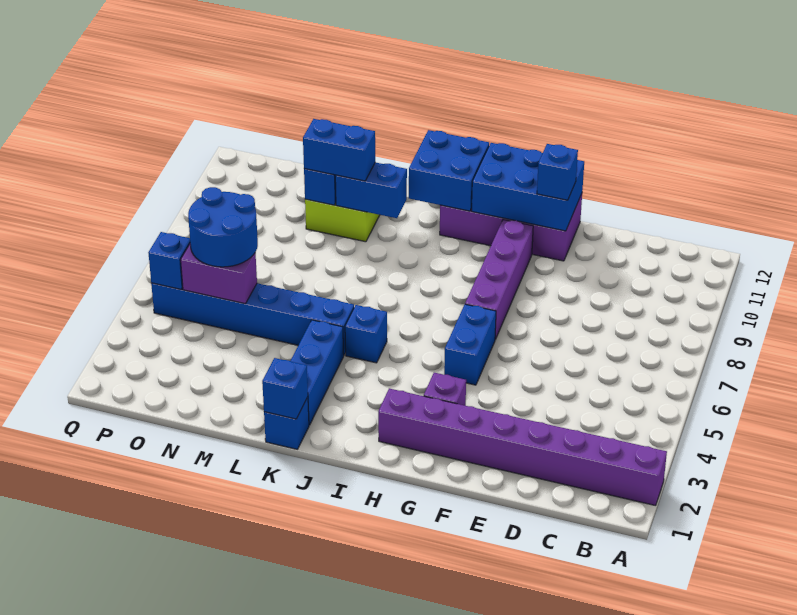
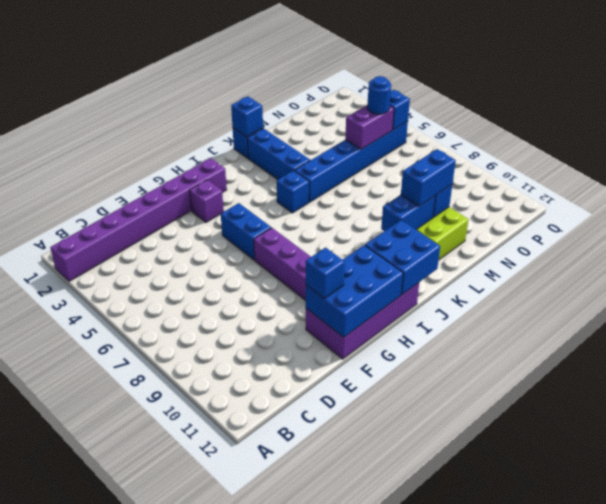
blue 2x2 round brick [188,187,258,267] -> blue 1x1 round brick [367,76,391,114]

